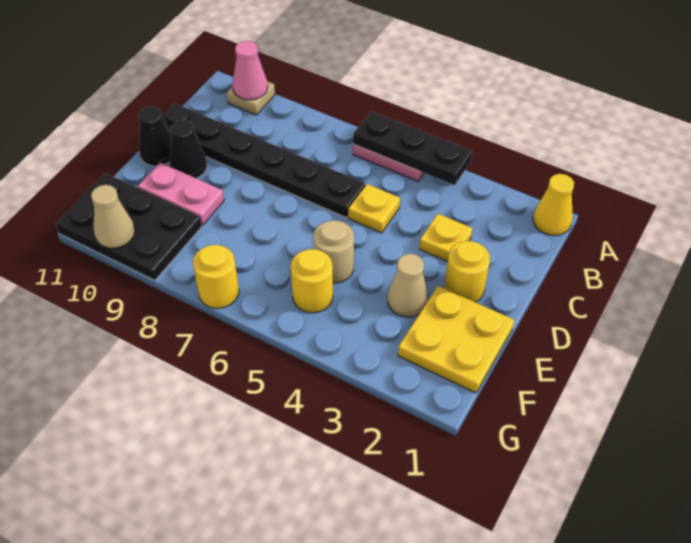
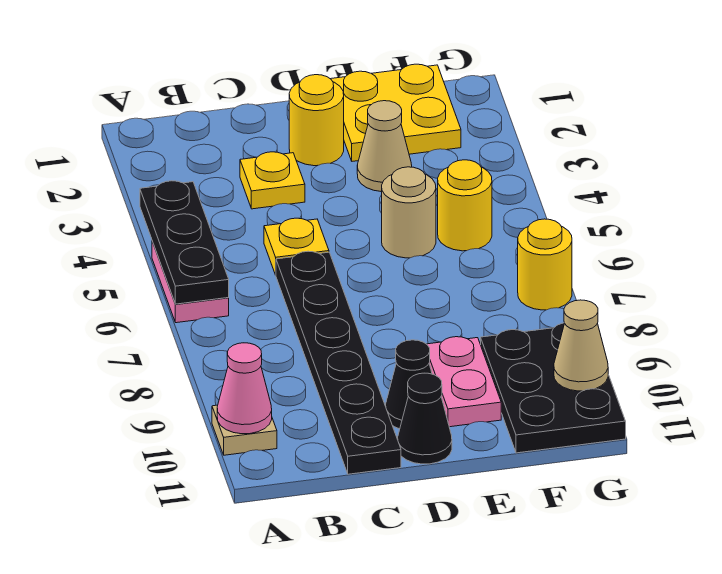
yellow 1x1 cone [533,174,574,235] -> none

